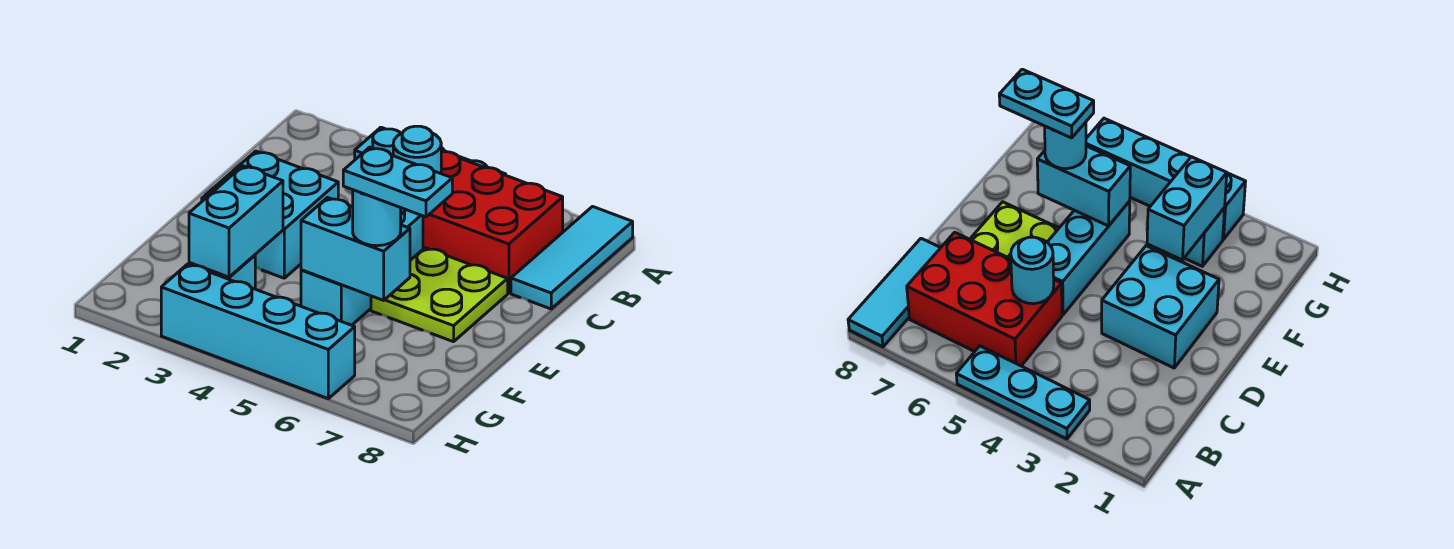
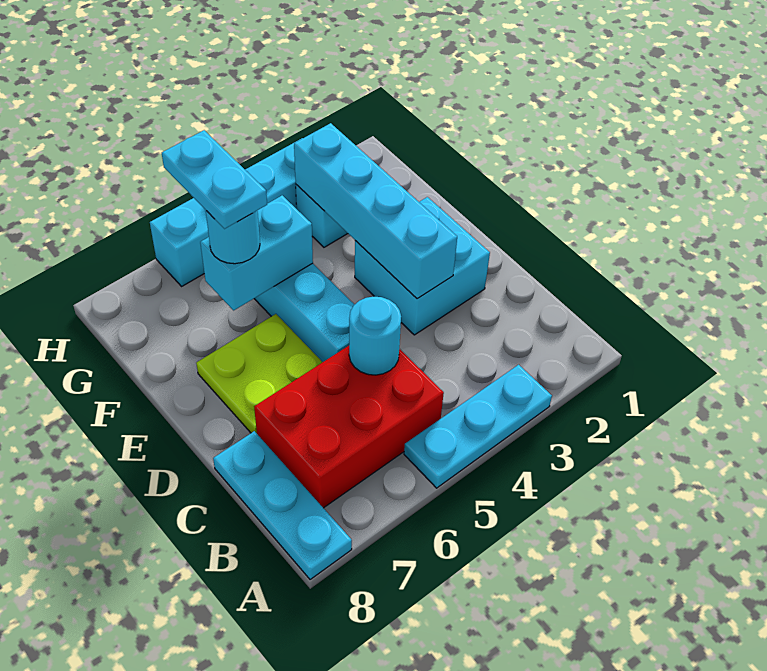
cyan 1x3 tile [511,207,633,309] -> cyan 1x3 plate [213,431,352,580]
cyan 1x2 brick [189,166,283,277] -> cyan 1x4 brick [294,123,457,299]
cyan 1x2 plate [343,147,452,217] -> cyan 1x2 plate turned to [162,130,267,229]

